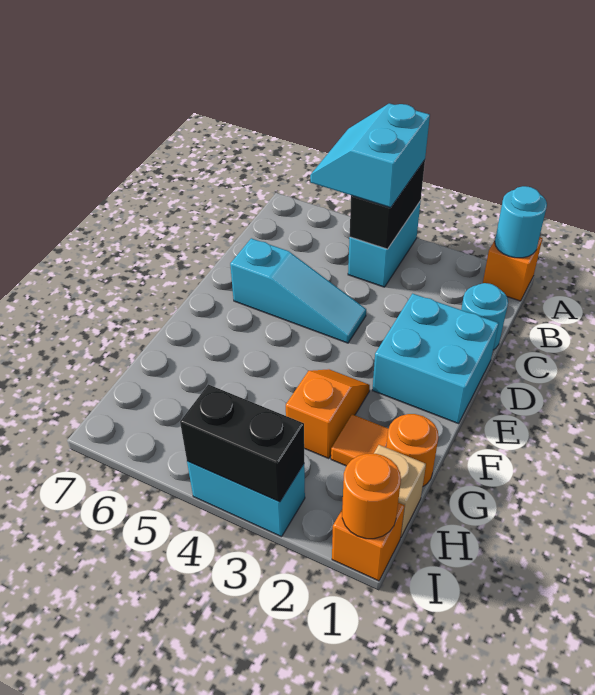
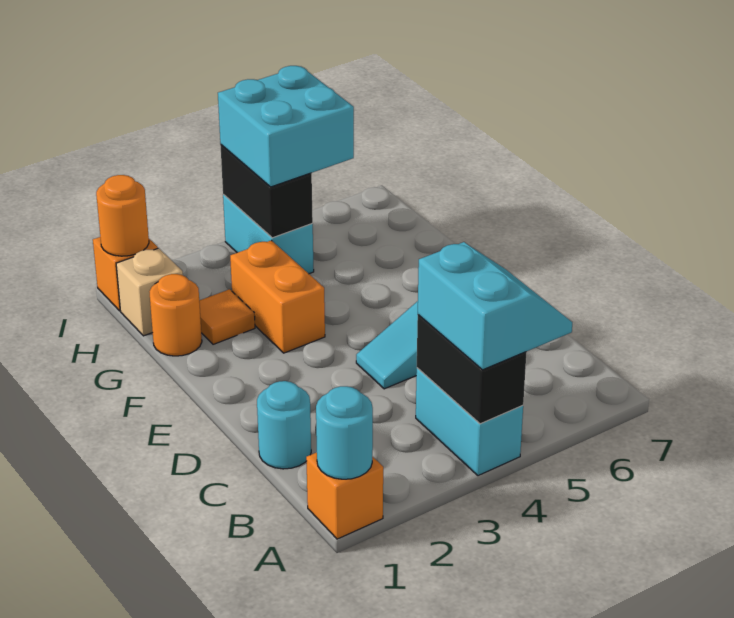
cyan 2x2 brick [372,294,499,424] -> cyan 2x2 brick moved to [218,66,354,187]
orange 1x2 slope [286,369,370,459] -> orange 1x2 brick [230,240,325,353]
cyan 1x2 brick [187,461,305,537] -> cyan 1x2 brick turned to [223,195,314,274]
black 1x2 brick [180,384,304,502] -> black 1x2 brick turned to [220,145,313,238]

